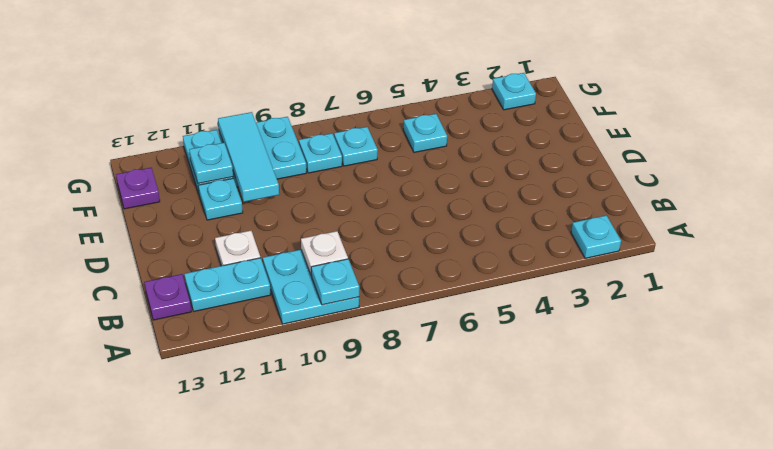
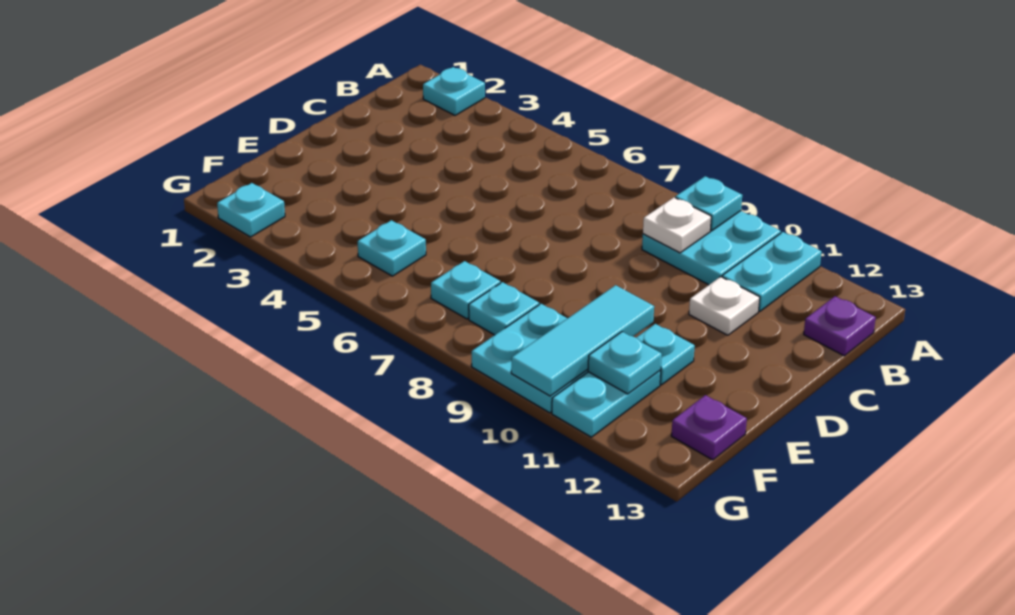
cyan 1x2 plate [184,258,271,311] -> cyan 1x2 plate turned to [722,232,822,311]

